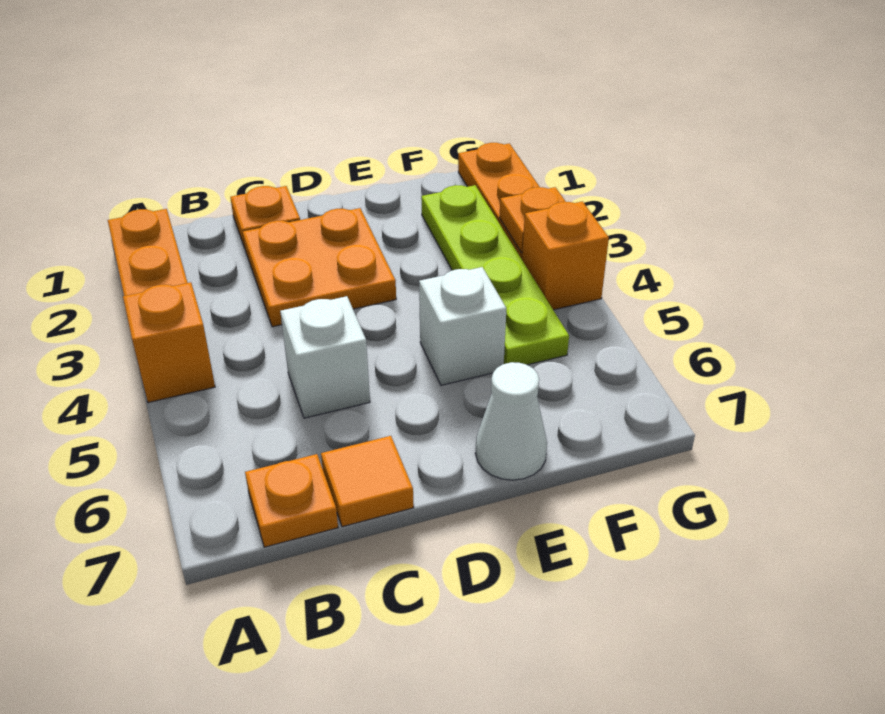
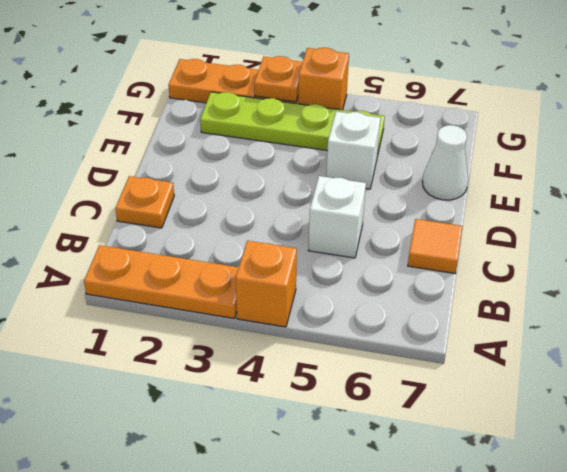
orange 1x1 plate [245,454,338,547] -> none
orange 2x2 plate [243,208,396,327] -> none

